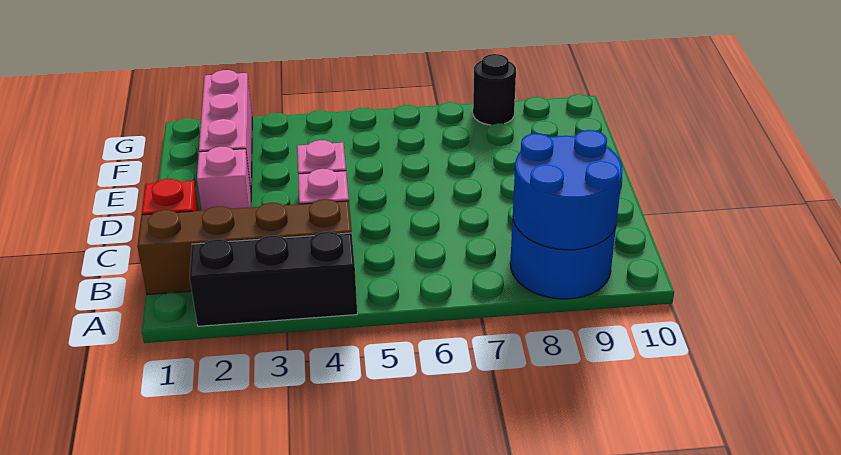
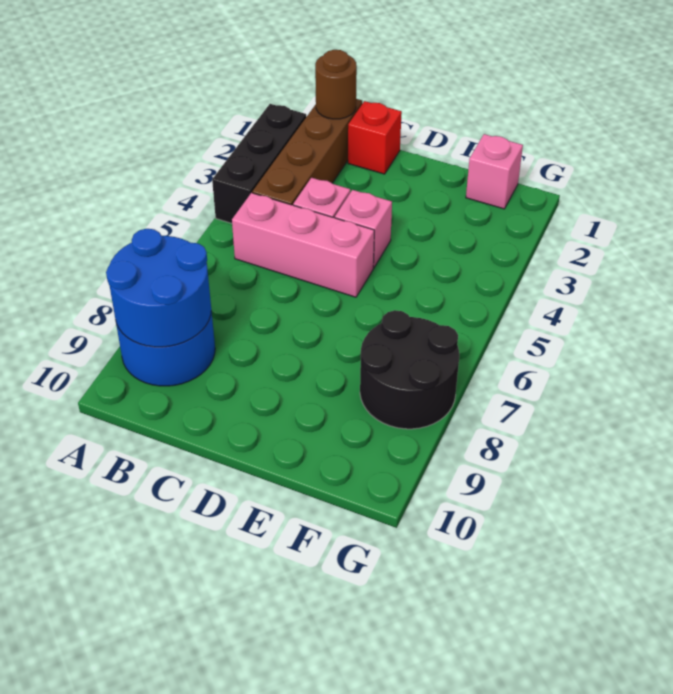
none -> brown 1x1 round brick [315,50,357,119]
pink 1x1 brick [197,147,251,211] -> pink 1x1 brick moved to [466,134,523,209]
pink 1x3 brick [199,70,252,189] -> pink 1x3 brick moved to [232,193,374,297]
black 1x1 round brick [473,54,516,125] -> black 2x2 round brick [360,310,459,429]

